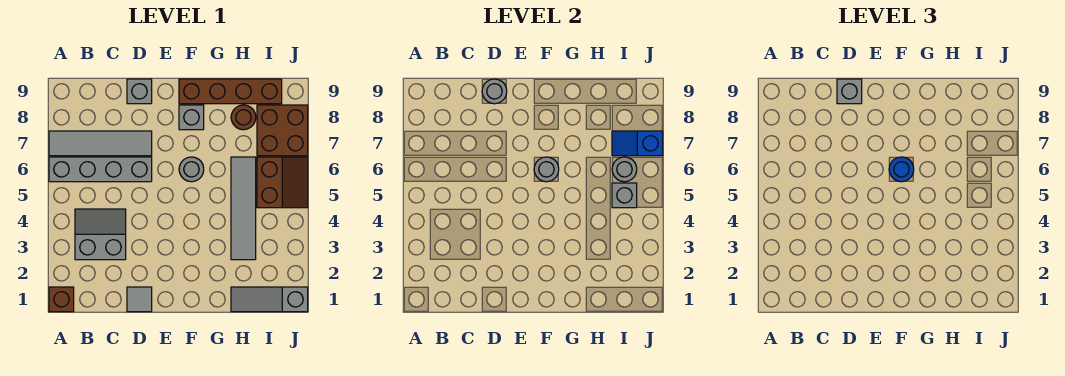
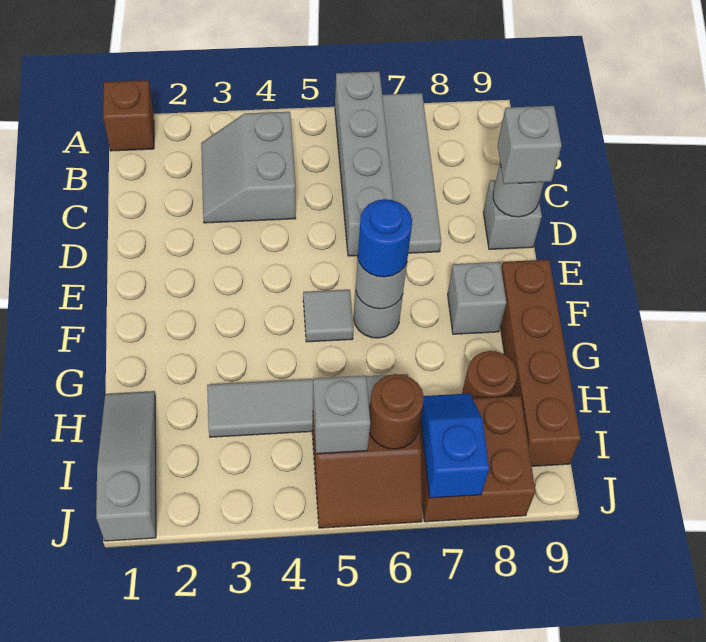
grey 2x2 slope [75,209,126,260] -> grey 2x2 slope turned to [201,112,296,223]
grey 1x1 tile [127,287,152,312] -> grey 1x1 tile moved to [303,290,354,342]
grey 1x1 round brick [612,157,637,182] -> brown 1x1 round brick [369,374,424,449]

